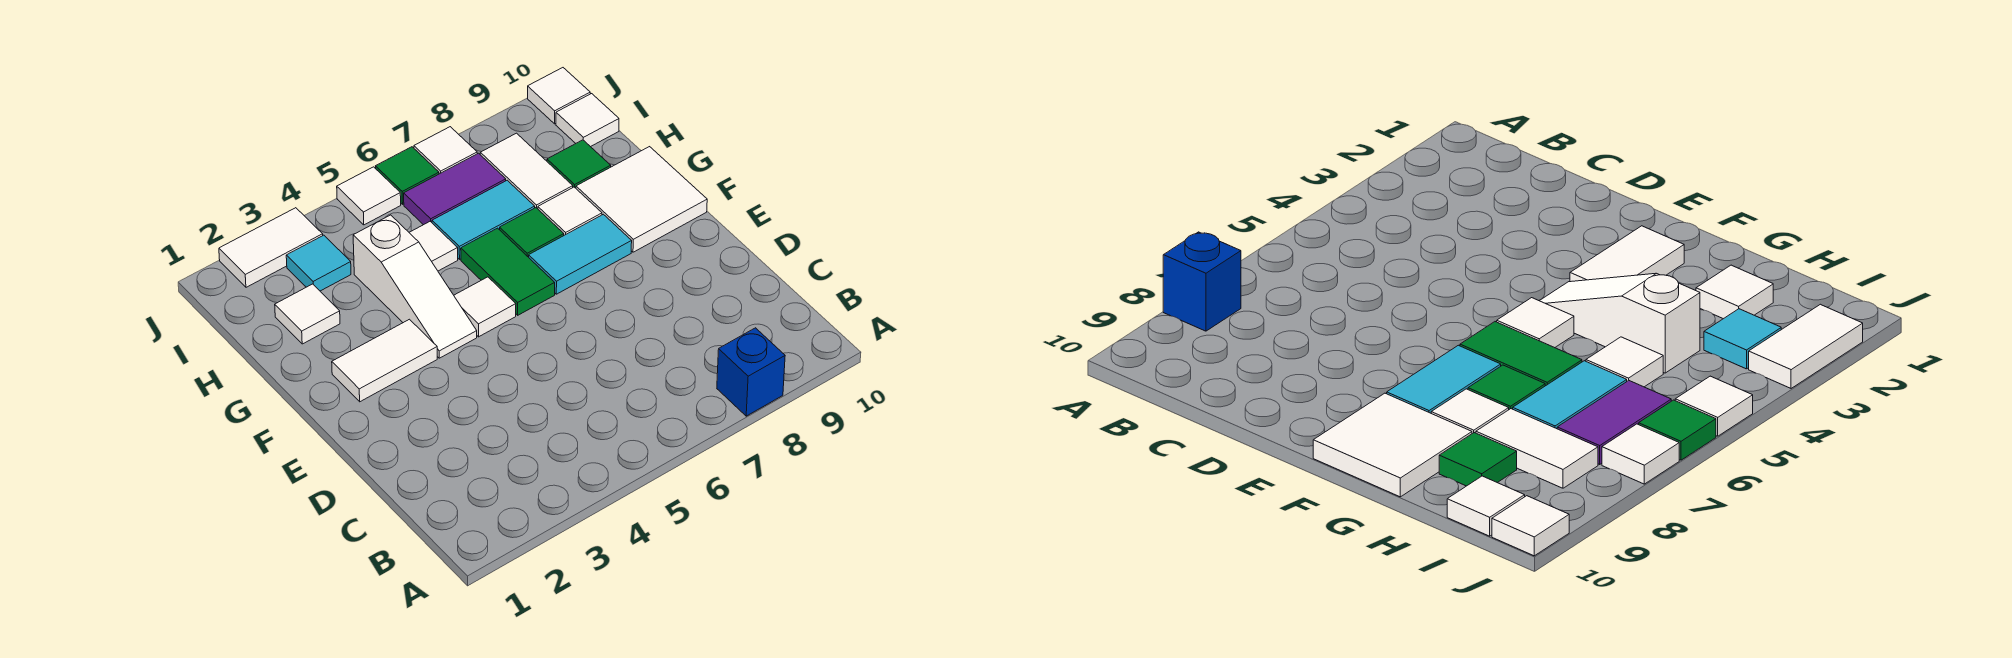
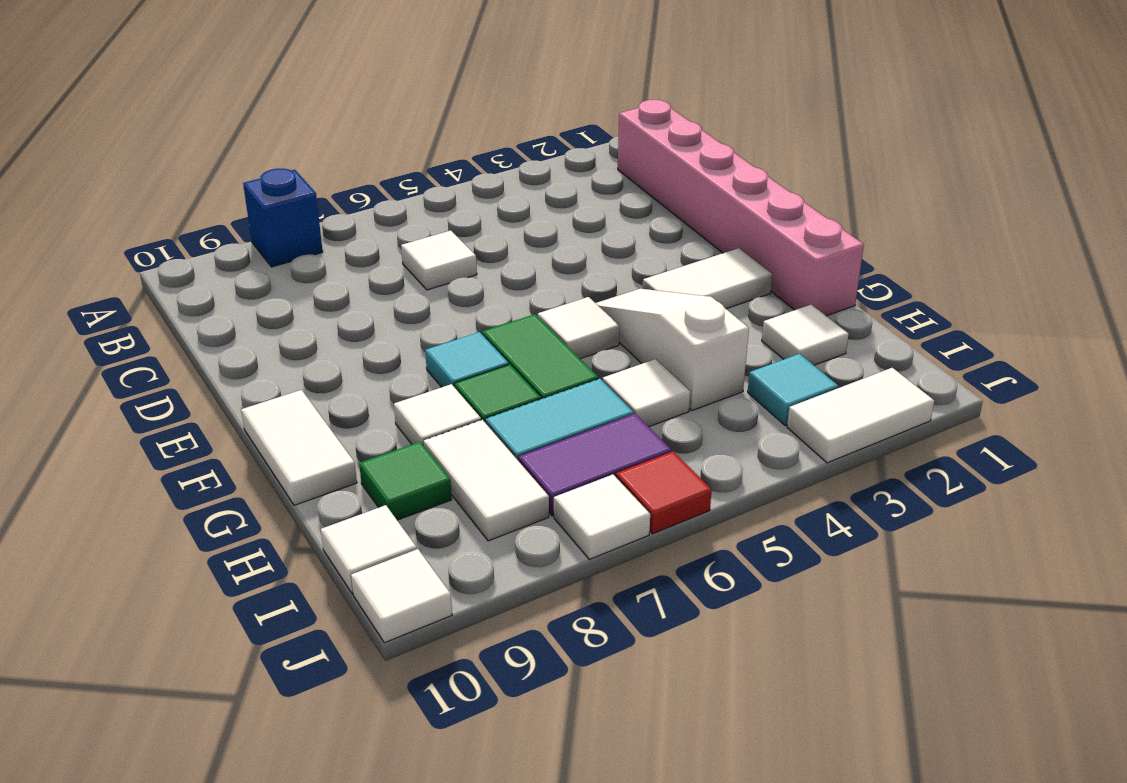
none -> pink 1x6 brick [618,100,864,316]
cyan 1x2 tile [529,214,632,294] -> cyan 1x1 tile [425,332,509,387]
white 2x2 tile [576,147,707,252] -> white 1x2 tile [241,390,357,505]
white 1x1 tile [337,167,401,225] -> white 1x1 tile moved to [401,231,477,290]
green 1x1 tile [376,147,439,204] -> red 1x1 tile [616,452,712,534]

